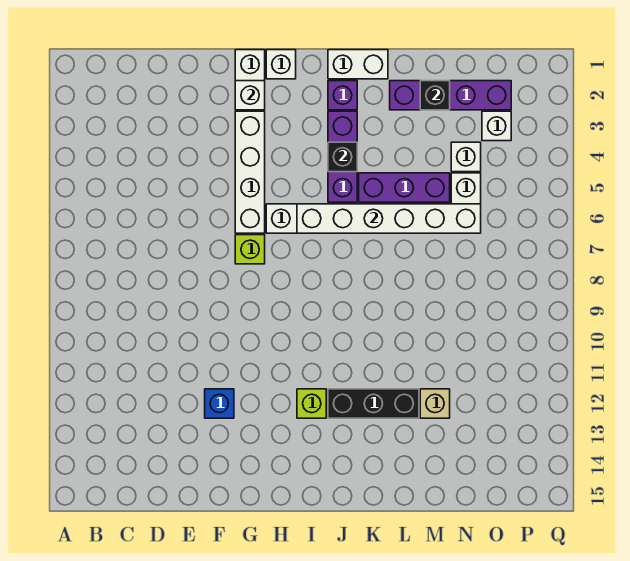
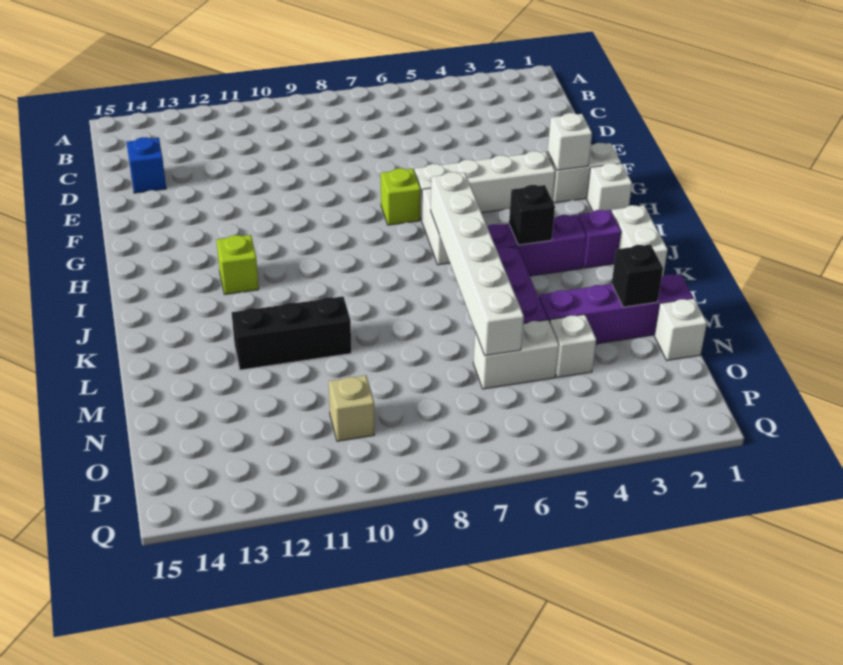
blue 1x1 brick [205,389,234,418] -> blue 1x1 brick moved to [127,137,166,193]
black 1x3 brick [328,389,419,418] -> black 1x3 brick turned to [232,296,351,370]
purple 1x4 brick [390,81,511,110] -> purple 1x4 brick turned to [539,274,693,344]
tan 1x1 brick [420,389,450,418] -> tan 1x1 brick moved to [329,375,374,441]
white 1x1 brick [482,111,511,141] -> white 1x1 brick moved to [655,298,707,360]

